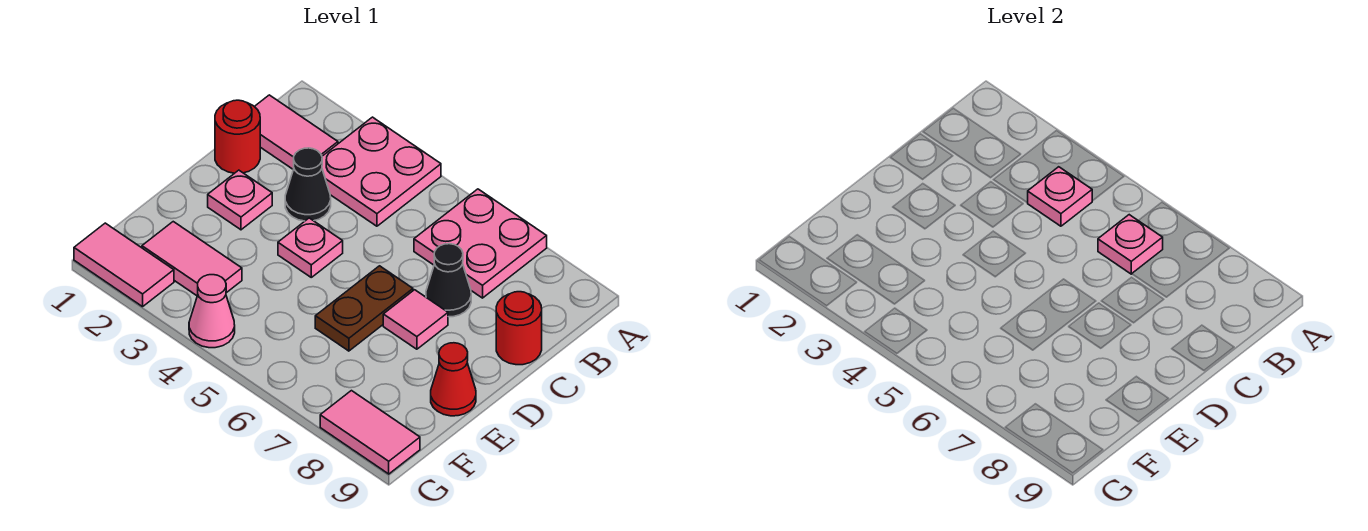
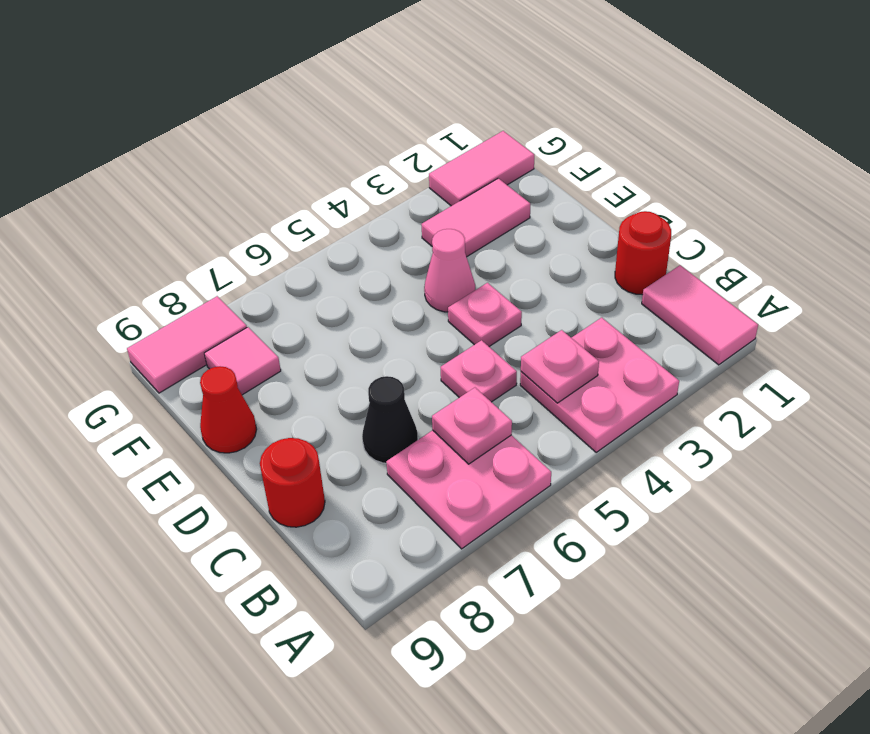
pink 1x2 tile [254,95,338,169] -> pink 1x2 tile turned to [642,265,758,365]
black 1x1 cone [285,148,331,221] -> none
pink 1x1 plate [208,170,272,230] -> pink 1x1 plate moved to [441,340,517,402]
brown 1x2 plate [315,266,413,351] -> none
pink 1x1 tile [383,290,448,349] -> pink 1x1 tile moved to [204,327,281,395]
pink 1x1 cone [189,275,235,348] -> pink 1x1 cone moved to [424,229,475,312]

